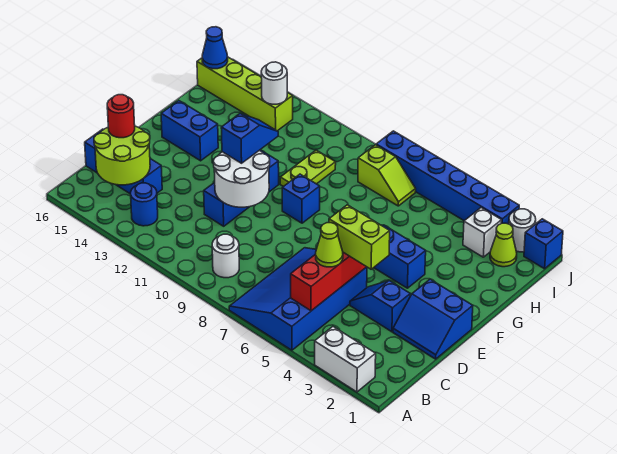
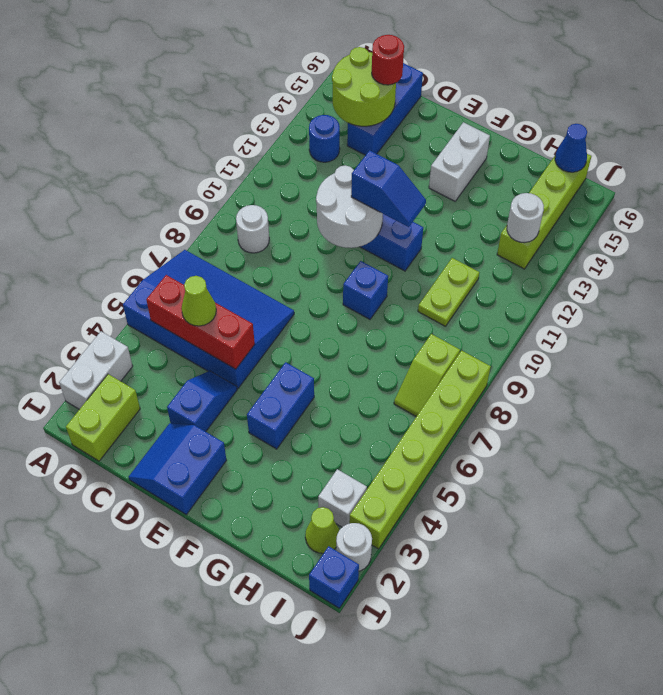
lime 1x2 brick [329,205,390,269] -> lime 1x2 brick moved to [66,374,140,461]
blue 1x2 brick [161,101,218,161] -> white 1x2 brick [429,122,490,201]
lime 1x2 plate [280,150,336,187] -> lime 1x2 plate turned to [418,258,479,326]
blue 1x6 brick [376,131,519,224] -> lime 1x6 brick [349,351,491,549]

